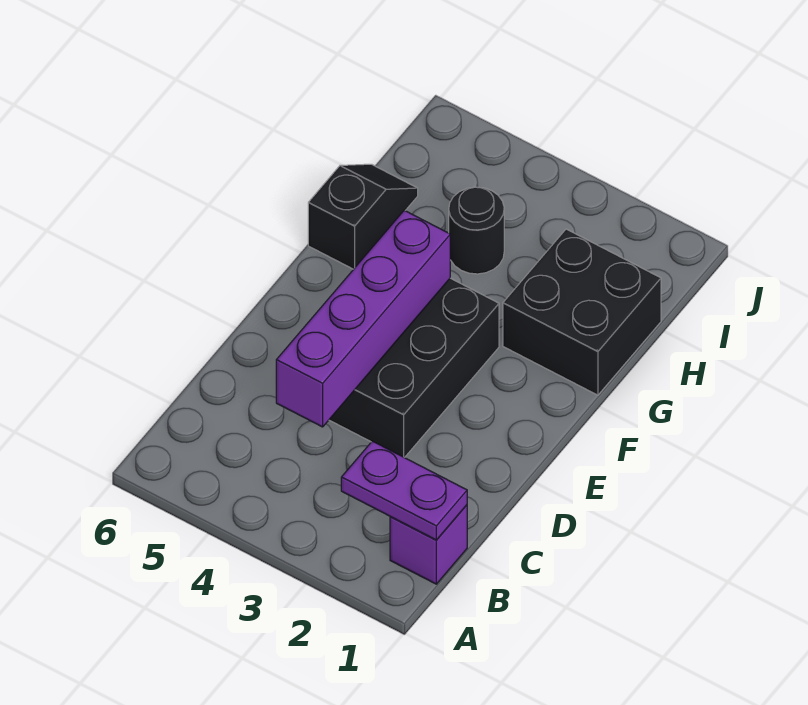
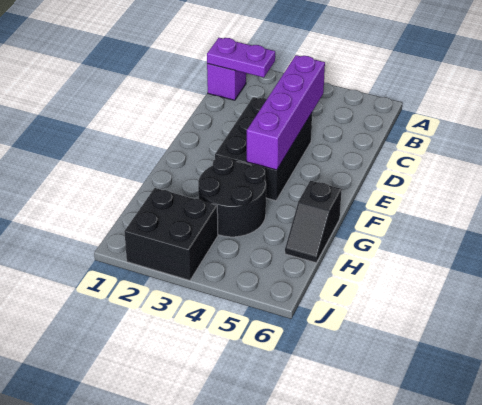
black 2x2 brick [503,229,661,395] -> black 2x2 brick moved to [124,188,218,280]
black 1x1 round brick [449,187,504,274] -> black 2x2 round brick [198,156,266,237]

